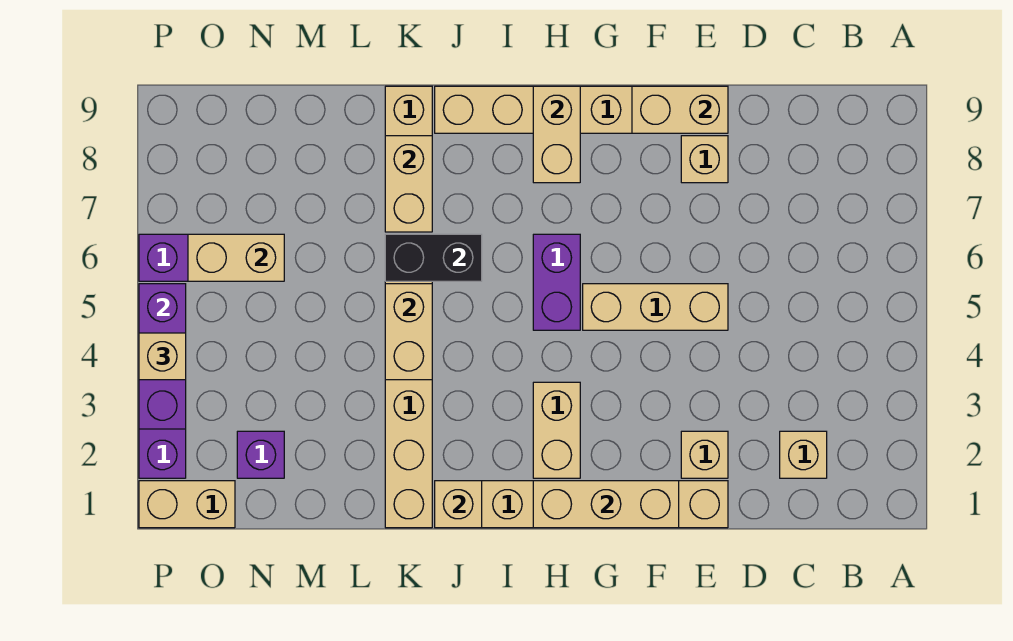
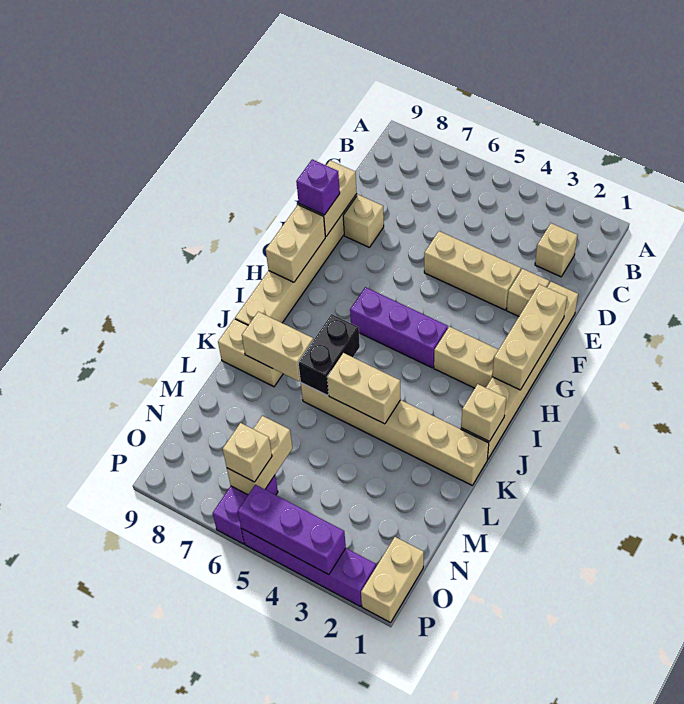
tan 1x3 brick [583,284,728,330] -> tan 1x3 brick turned to [424,231,521,310]
purple 1x2 brick [533,234,580,330] -> purple 1x3 brick [350,287,448,368]
tan 1x2 brick [533,86,580,183] -> tan 1x2 brick turned to [266,205,325,282]
purple 1x1 brick [237,431,284,478] -> purple 1x1 brick moved to [296,159,340,215]
tan 1x1 brick [139,333,186,380] -> tan 1x1 brick moved to [223,423,272,482]

